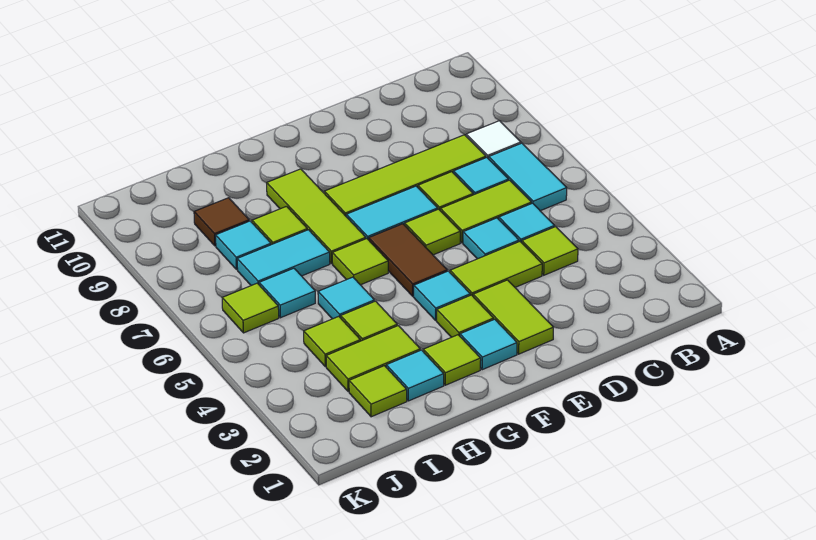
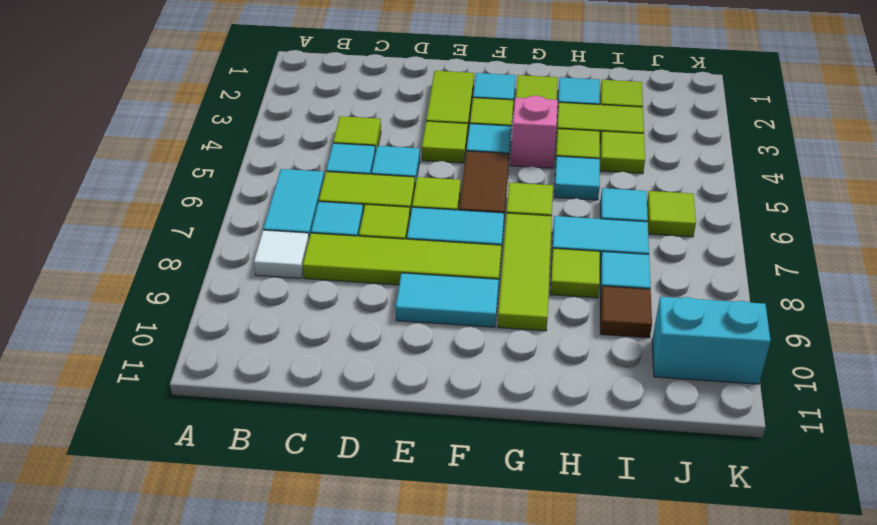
lime 1x2 tile [450,242,542,296] -> lime 1x1 tile [422,121,468,163]
none -> cyan 1x2 tile [396,273,499,327]
none -> pink 1x1 brick [511,96,558,168]
none -> cyan 1x2 brick [652,297,771,384]

